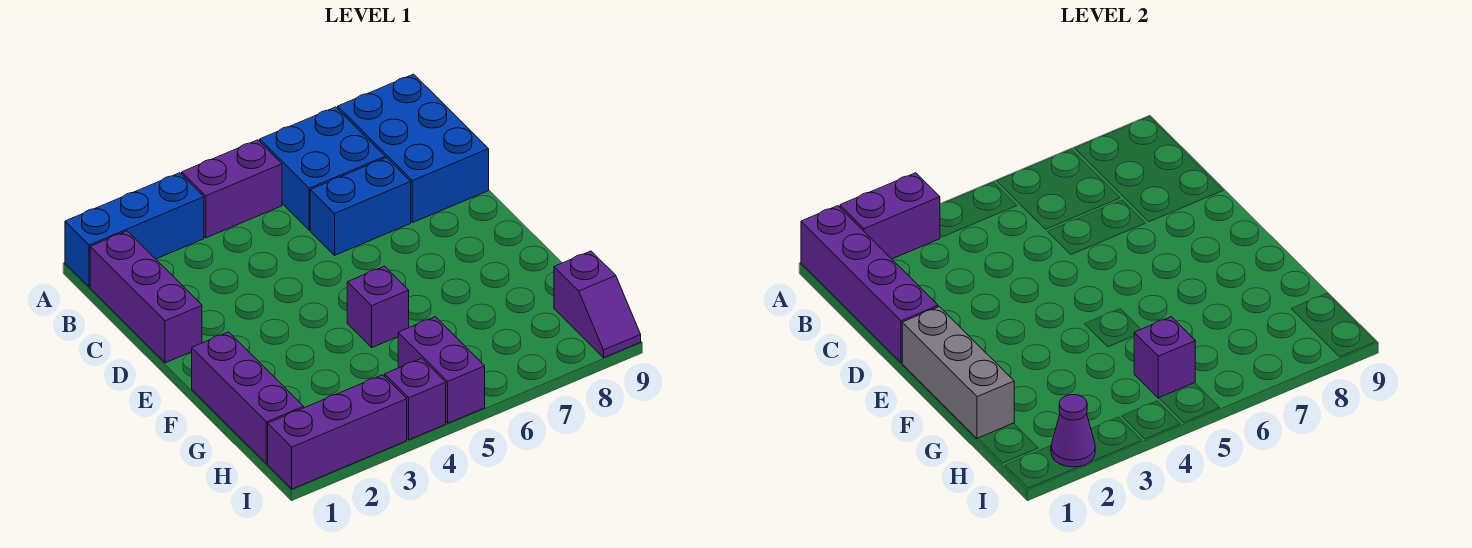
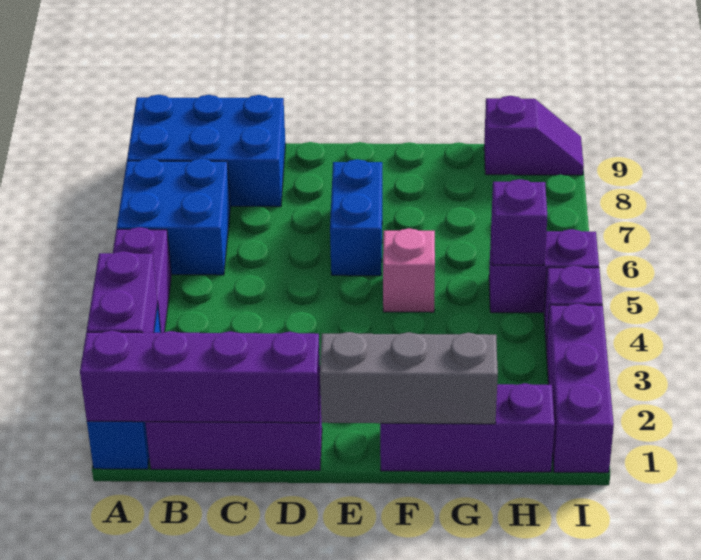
blue 1x2 brick [310,158,411,255] -> blue 1x2 brick moved to [330,159,382,276]
purple 1x1 brick [347,266,409,347] -> pink 1x1 brick [383,228,435,312]
purple 1x1 cone [1051,395,1095,467] -> none

